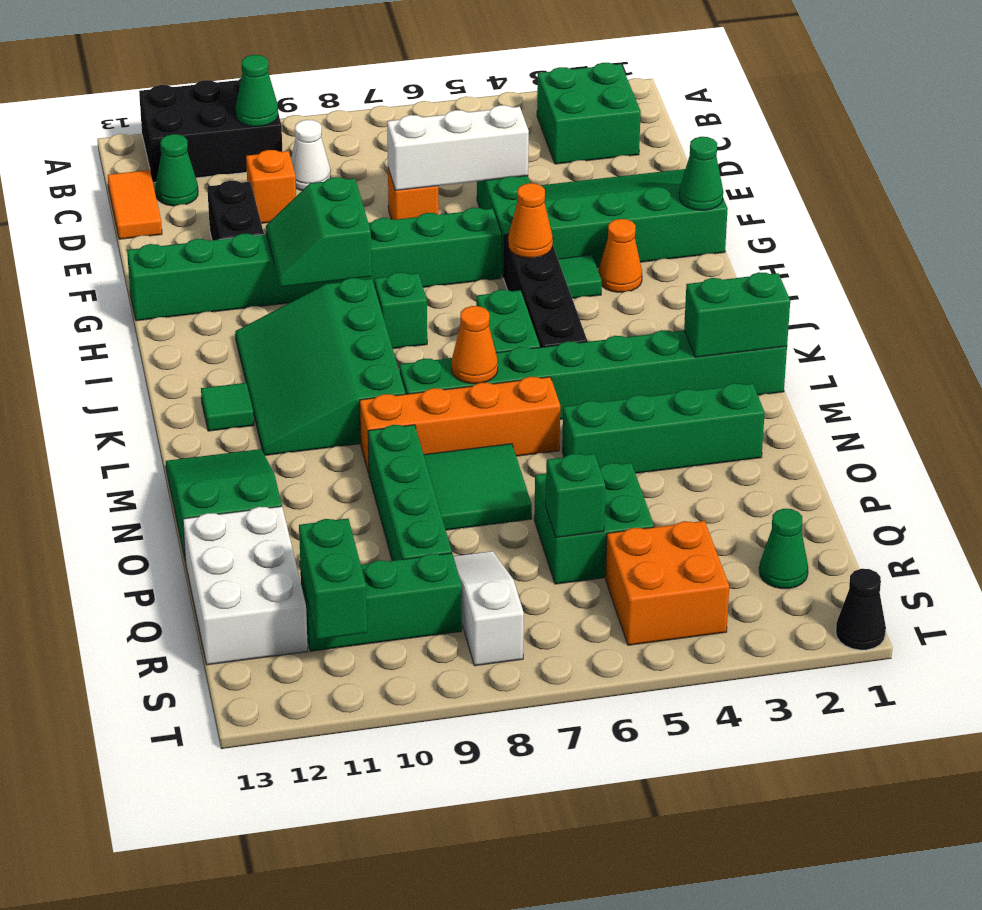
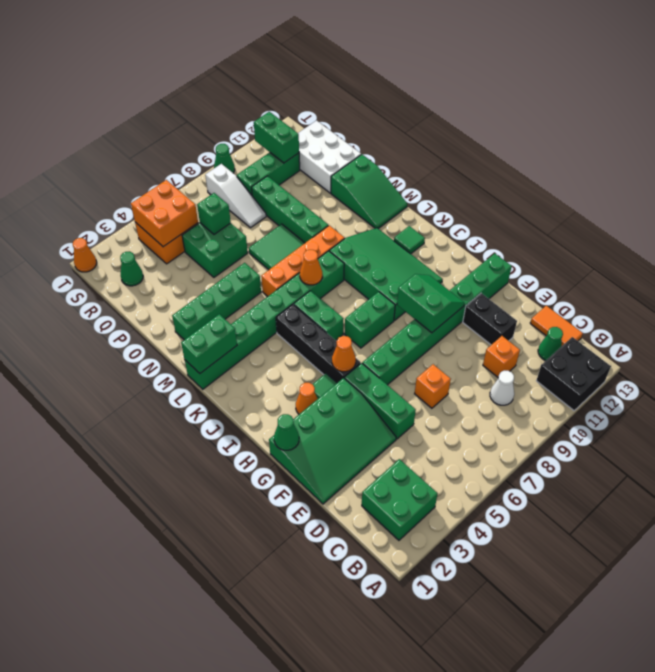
black 2x3 brick [139,78,282,183] -> black 2x2 brick [536,337,611,411]
green 1x1 cone [236,55,278,127] -> green 1x1 cone moved to [214,144,235,173]
white 1x3 brick [387,105,529,191] -> none
green 1x1 brick [374,273,427,349] -> green 1x2 brick [345,292,395,348]
none -> orange 2x2 brick [131,180,198,247]
black 1x1 cone [836,569,886,650] -> orange 1x1 cone [73,238,97,272]

